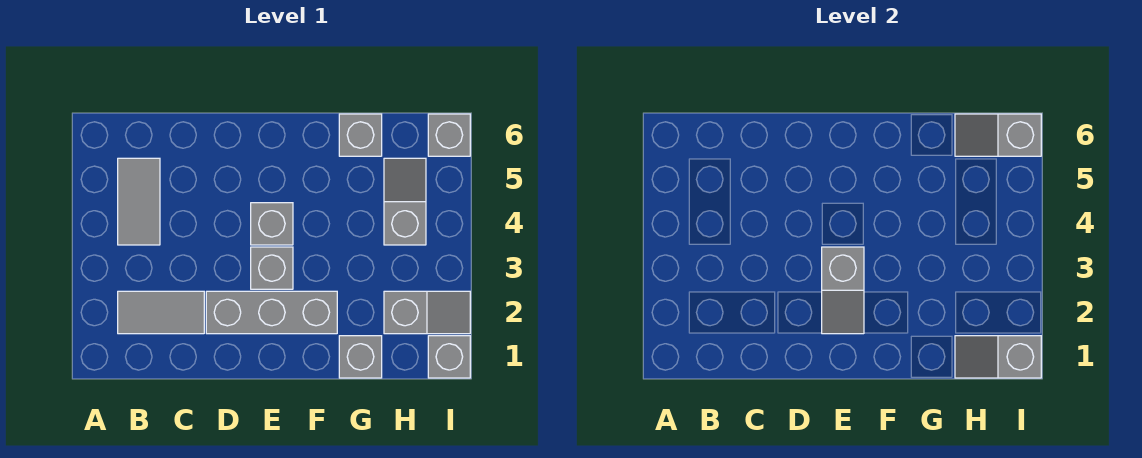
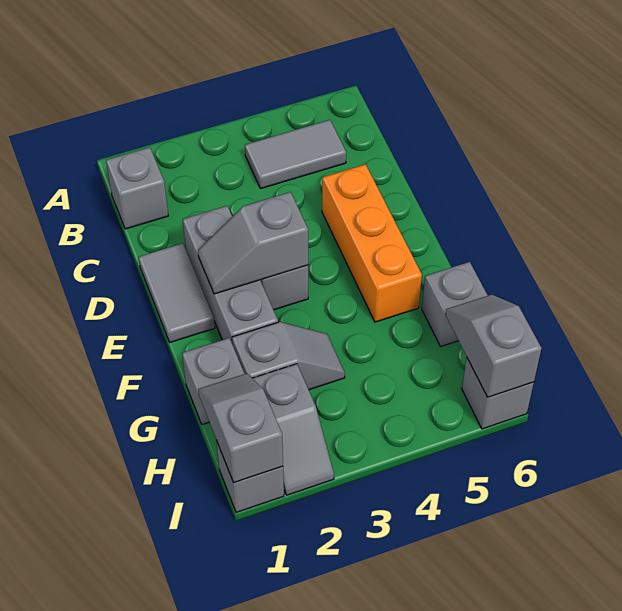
grey 1x2 tile [118,291,204,334] -> grey 1x2 tile moved to [139,243,215,342]
none -> orange 1x3 brick [322,164,422,322]
grey 1x1 brick [251,203,293,245] -> grey 1x1 brick moved to [106,147,168,229]
grey 1x2 slope [384,158,426,245] -> grey 1x2 slope moved to [232,322,345,390]

